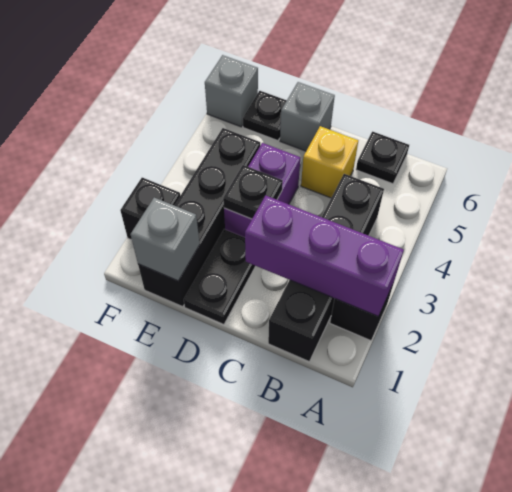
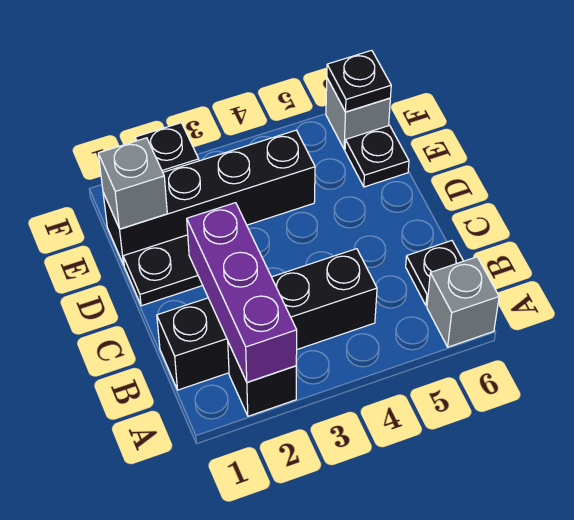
yellow 1x1 brick [301,126,358,198] -> none
purple 1x2 brick [224,143,300,237] -> none
black 1x1 plate [223,165,283,219] -> black 1x1 plate moved to [327,50,391,112]
grey 1x1 brick [280,82,335,151] -> grey 1x1 brick moved to [427,257,499,347]

